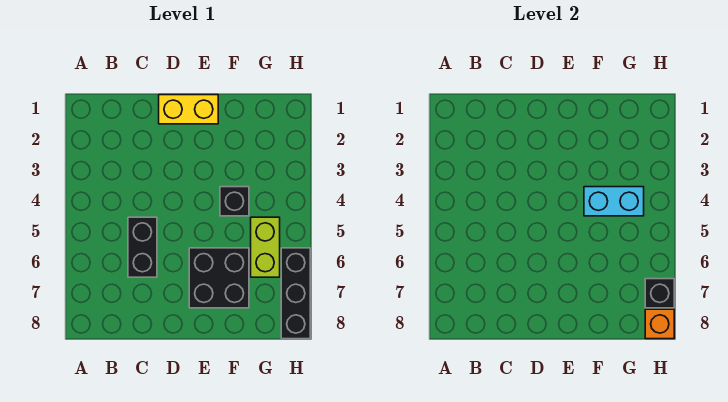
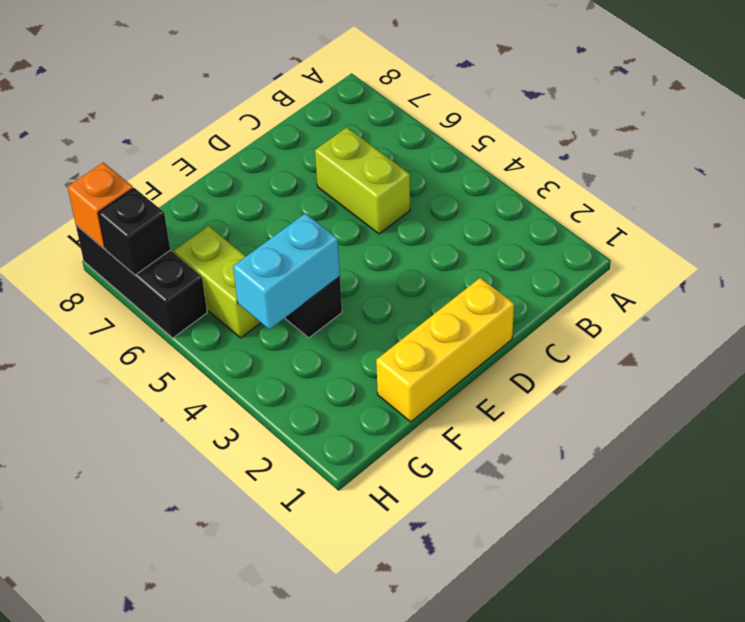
black 1x2 brick [128,217,157,277] -> lime 1x2 brick [315,127,410,234]
yellow 1x2 brick [159,95,218,124] -> yellow 1x3 brick [376,278,514,422]
black 2x2 brick [189,248,249,308] -> none

